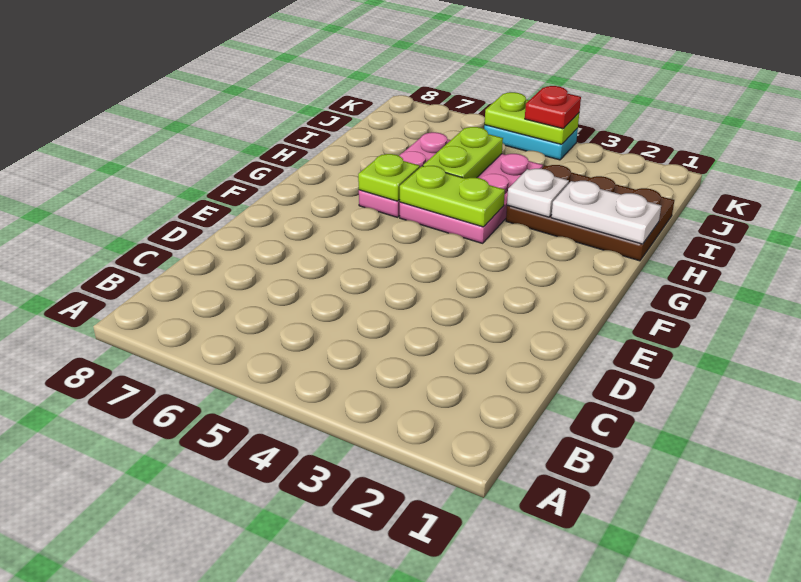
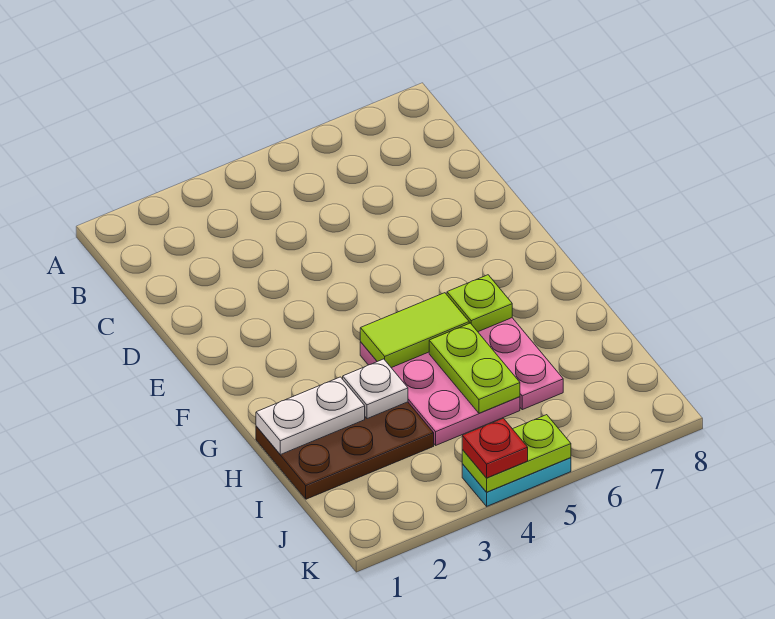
lime 1x2 plate [400,166,505,227] -> lime 1x2 tile [360,293,469,368]

